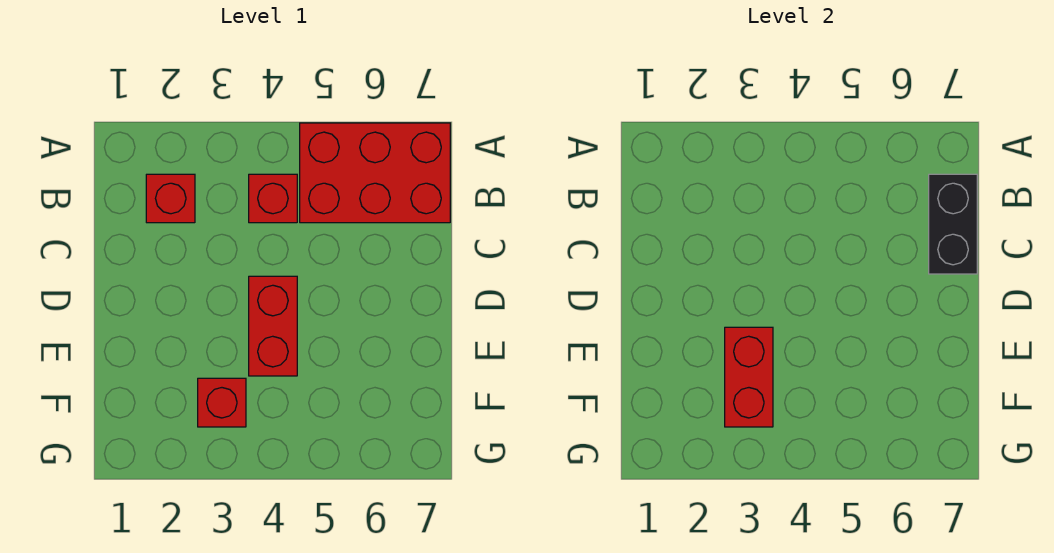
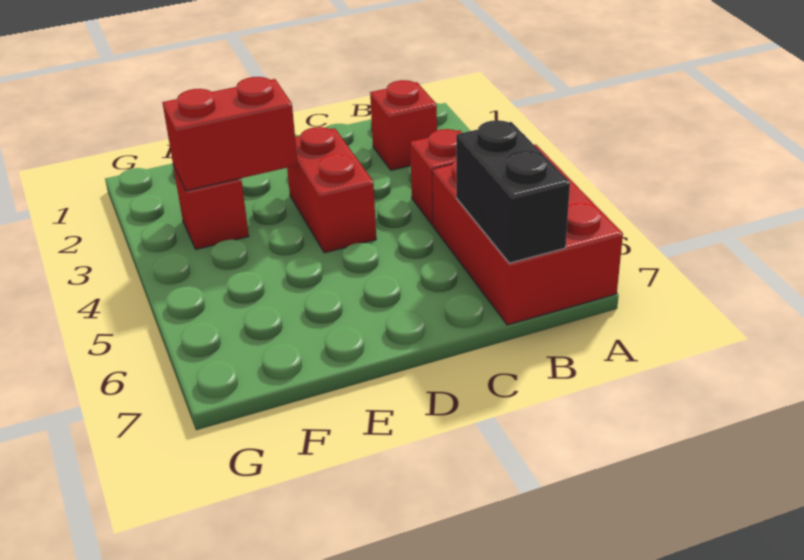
black 1x2 brick [929,174,977,274] -> black 1x2 brick turned to [456,120,570,263]
red 1x2 brick [249,276,297,376] -> red 1x2 brick turned to [287,127,376,253]

